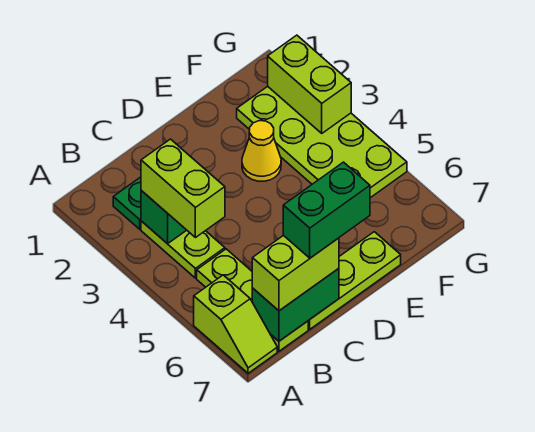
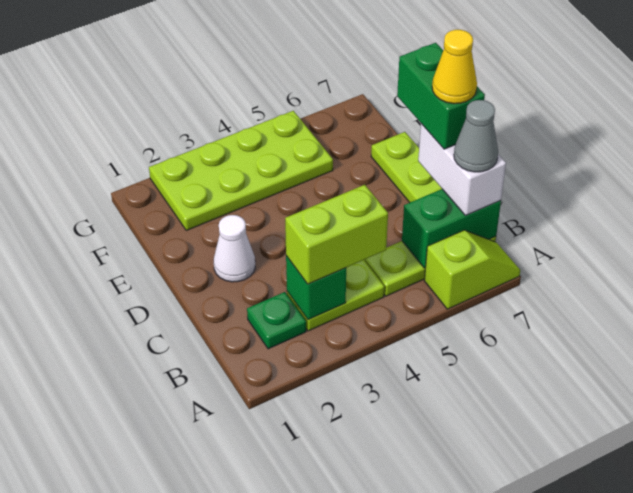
green 1x2 brick [252,269,339,341] -> green 1x2 brick turned to [402,189,501,268]
lime 1x2 brick [252,235,339,311] -> white 1x2 brick [418,124,506,216]
none -> grey 1x1 cone [454,100,498,172]
none -> white 1x1 cone [214,215,255,282]
yellow 1x1 cone [242,121,281,181] -> yellow 1x1 cone moved to [432,30,477,104]
lime 1x2 brick [268,35,351,133] -> none

